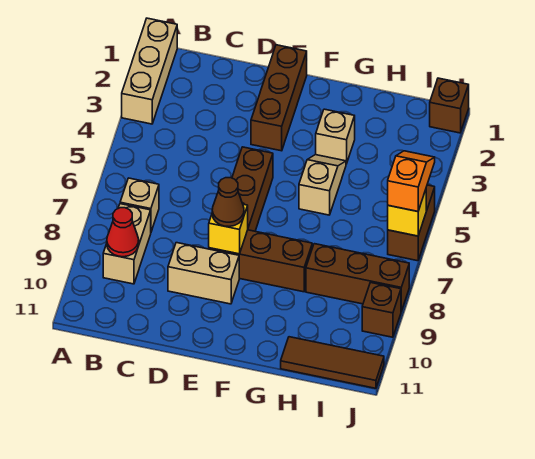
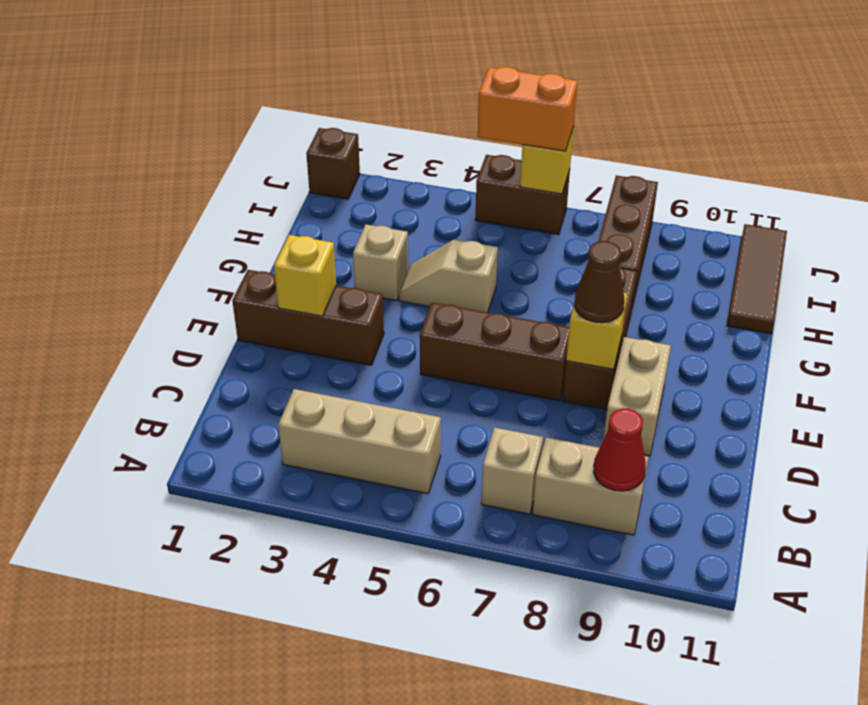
tan 1x3 brick [122,18,177,124] -> tan 1x3 brick moved to [278,389,441,494]
none -> yellow 1x1 brick [274,235,336,316]
orange 1x2 slope [388,151,435,211] -> orange 1x2 brick [478,67,577,151]
brown 1x1 brick [362,283,401,337] -> none

